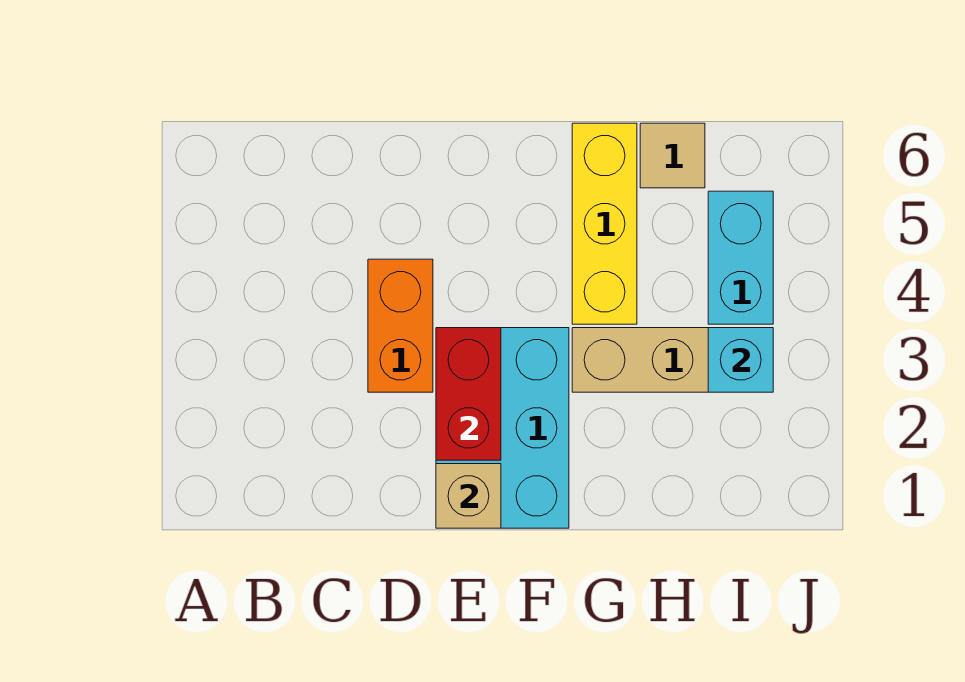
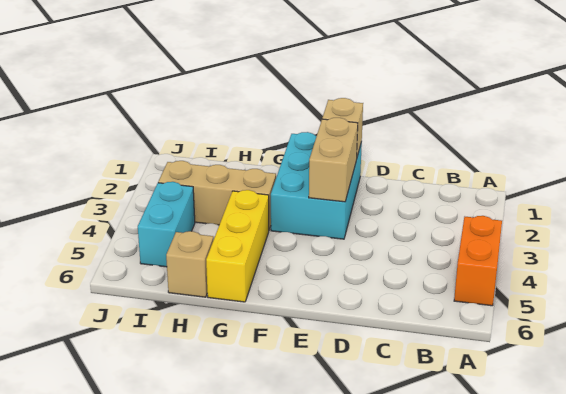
orange 1x2 brick [368,259,433,392] -> orange 1x2 brick moved to [454,216,502,306]
red 1x2 brick [436,328,501,460] -> tan 1x2 brick [309,118,358,202]
tan 1x1 tile [640,123,705,188] -> tan 1x1 brick [166,231,213,297]
cyan 1x1 brick [708,328,773,392] -> none

